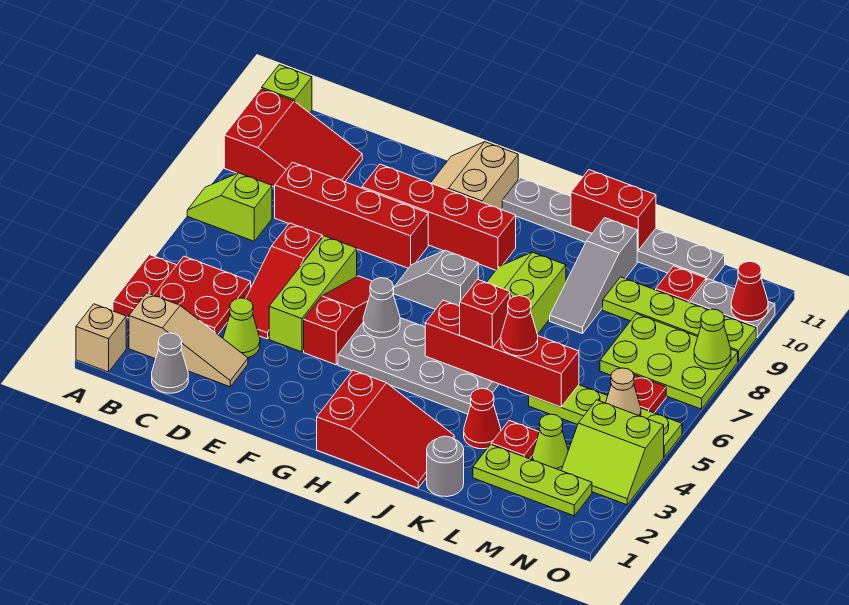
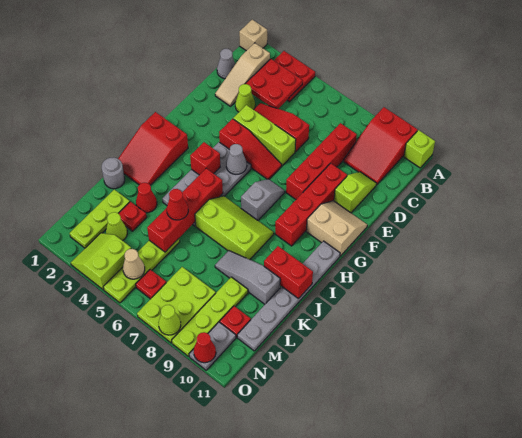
lime 1x2 slope [187,173,272,241] -> lime 1x2 slope moved to [334,172,377,213]
red 1x1 brick [459,279,510,347] -> red 1x1 brick moved to [190,142,220,175]
red 1x2 brick [571,170,656,251] -> red 1x2 brick turned to [264,246,313,299]

